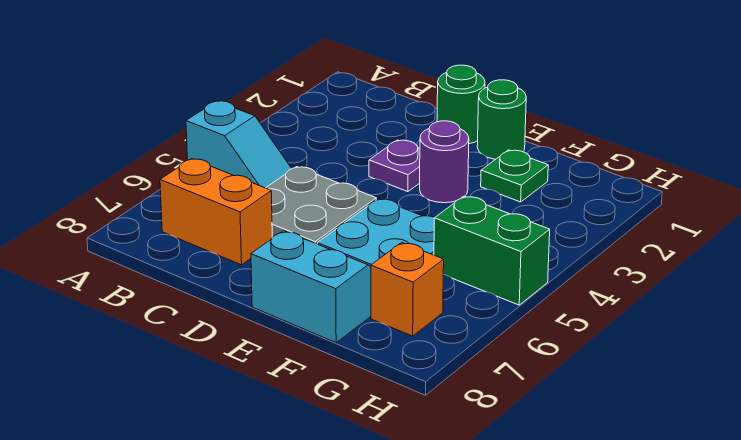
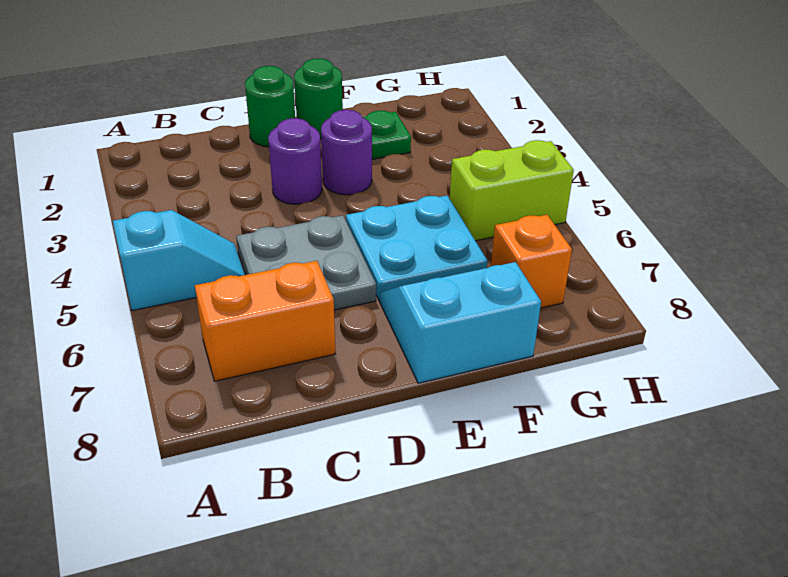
purple 1x1 plate [369,140,420,192] -> purple 1x1 round brick [268,118,322,204]
green 1x2 brick [434,196,550,305] -> lime 1x2 brick [450,140,574,241]

